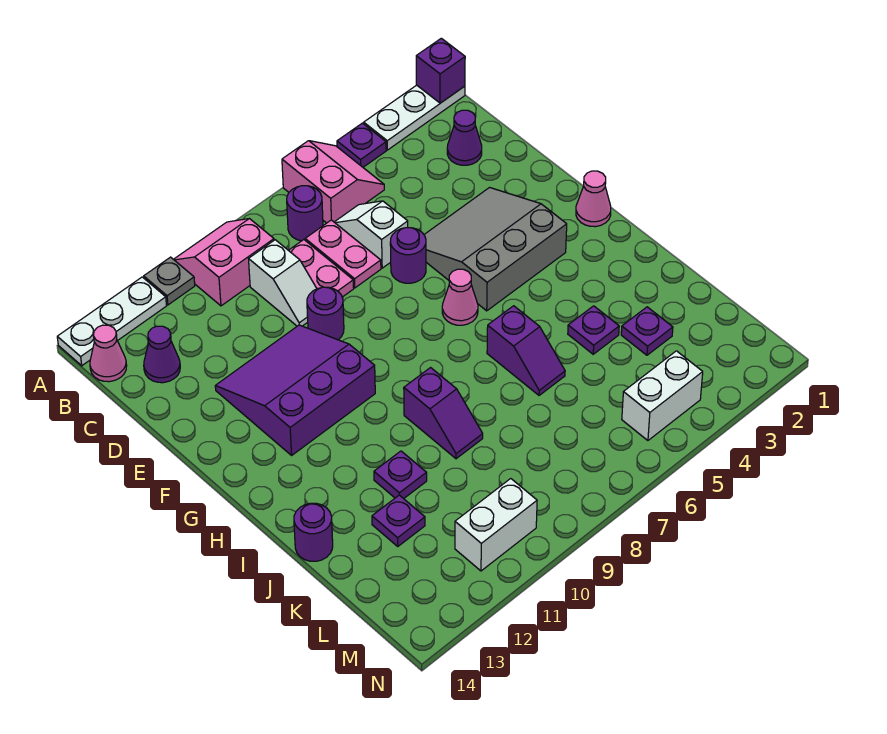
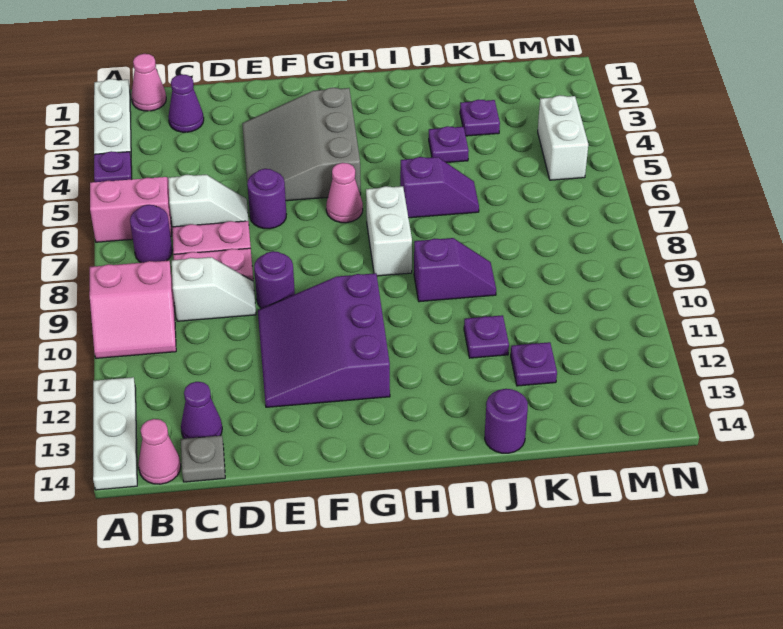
purple 1x1 brick [416,38,465,103] -> none
pink 2x2 slope [174,219,274,306] -> pink 2x2 slope turned to [89,261,176,358]
grey 1x1 plate [144,257,195,305] -> grey 1x1 plate moved to [181,435,225,482]
white 1x2 slope [335,201,408,268] -> white 1x2 slope turned to [168,175,248,227]
pink 1x1 cone [576,171,611,227] -> pink 1x1 cone moved to [131,54,166,111]
white 1x2 brick [455,479,537,571] -> white 1x2 brick moved to [366,186,412,276]

